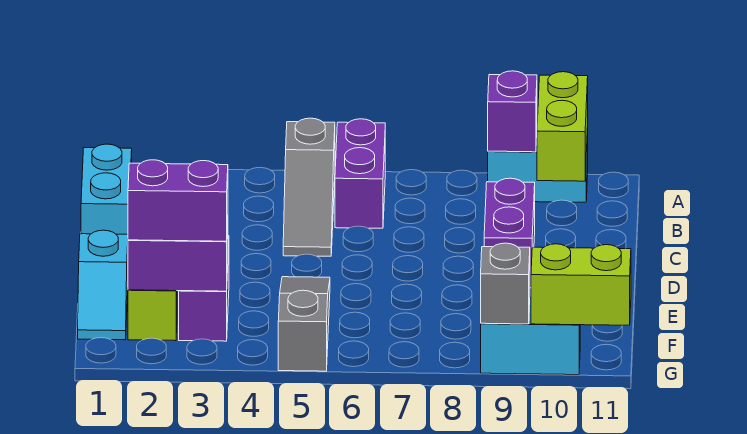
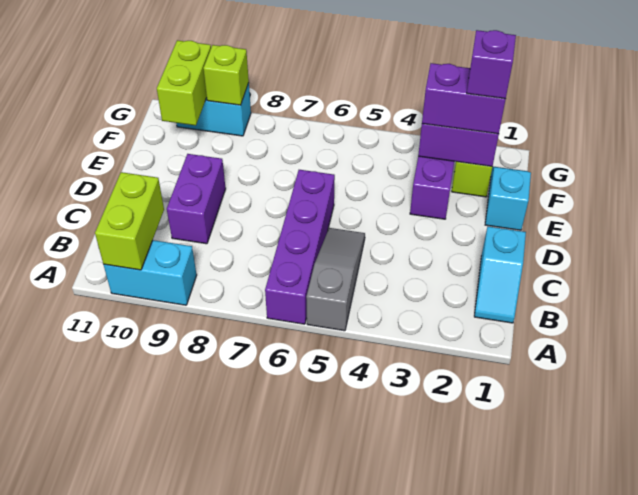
purple 1x2 brick [335,119,385,228] -> purple 1x4 brick [265,170,335,324]
purple 1x1 brick [488,71,537,152] -> purple 1x1 brick moved to [467,30,516,99]
cyan 1x2 brick [81,144,132,234] -> cyan 1x2 slope [474,226,526,323]
grey 1x3 slope [278,277,330,371] -> none
grey 1x1 brick [481,243,530,324] -> lime 1x1 brick [203,45,249,105]
lime 1x2 brick [531,244,631,325] -> lime 1x2 brick turned to [157,40,211,126]

